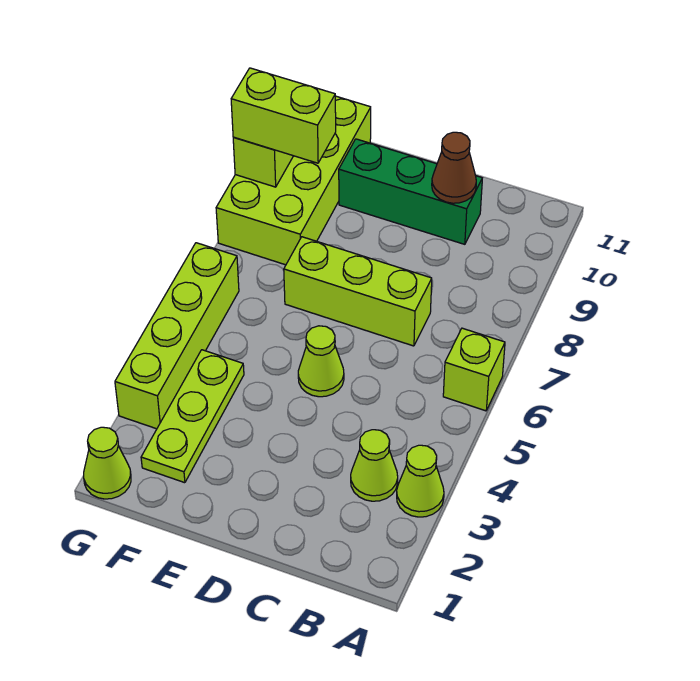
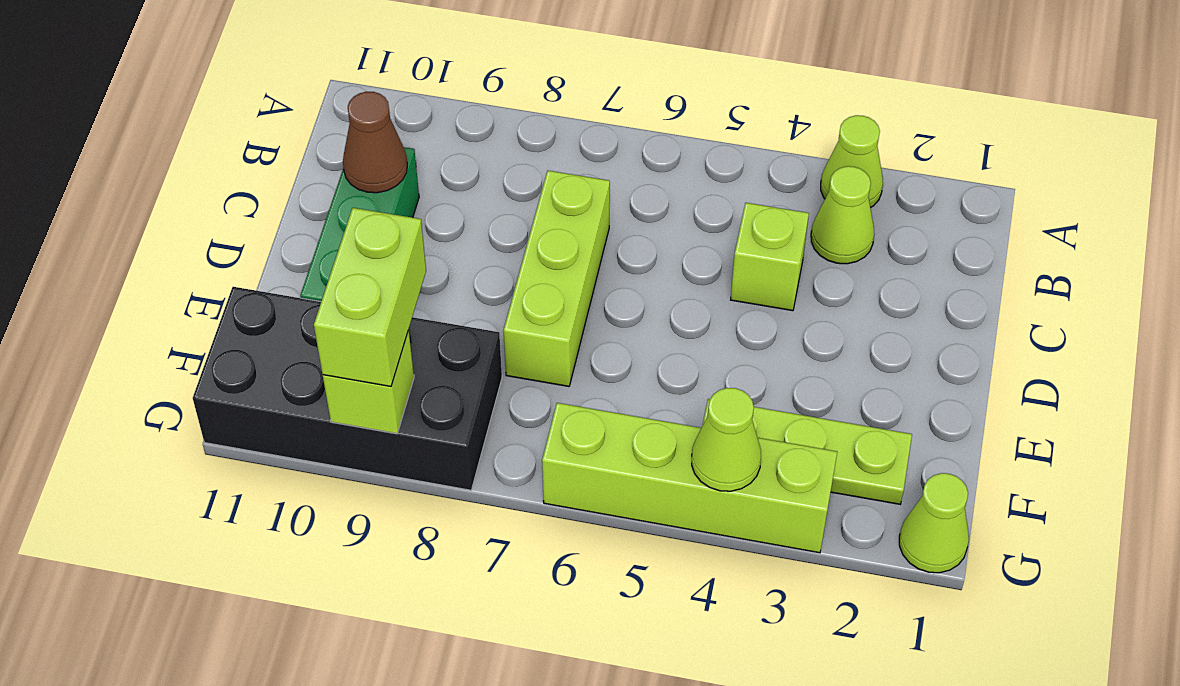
lime 1x1 brick [443,328,505,411] -> lime 1x1 brick moved to [731,203,809,311]
lime 1x1 cone [298,326,344,397] -> lime 1x1 cone moved to [692,388,761,491]
lime 2x4 brick [216,96,371,265] -> black 2x4 brick [193,287,502,490]

